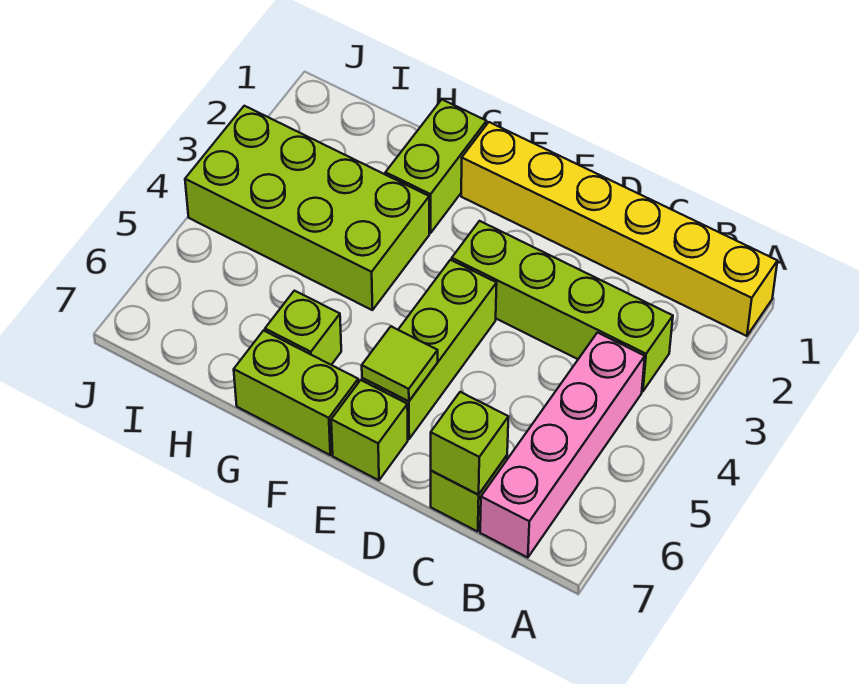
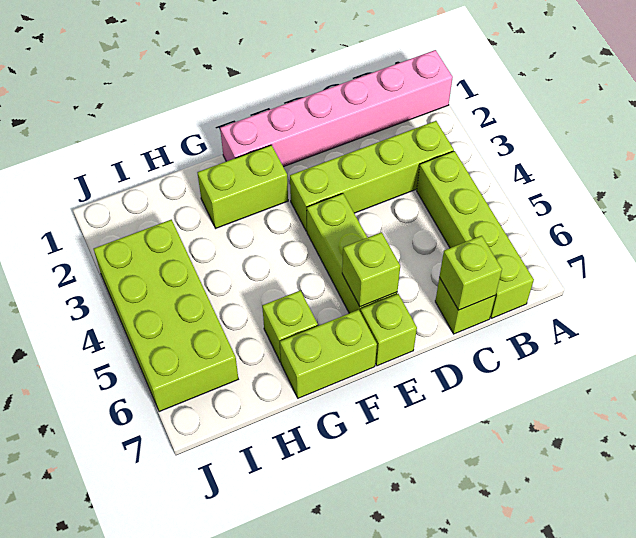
yellow 1x6 brick [461,122,777,336] -> pink 1x6 brick [220,50,453,167]
pink 1x4 brick [480,333,645,558] -> lime 1x4 brick [417,151,534,318]
lime 1x1 tile [362,327,438,401] -> lime 1x1 brick [342,232,400,307]
lime 1x2 brick [385,100,487,233] -> lime 1x2 brick turned to [197,145,288,228]
lime 2x4 brick [185,106,429,310] -> lime 2x4 brick turned to [94,220,238,412]

